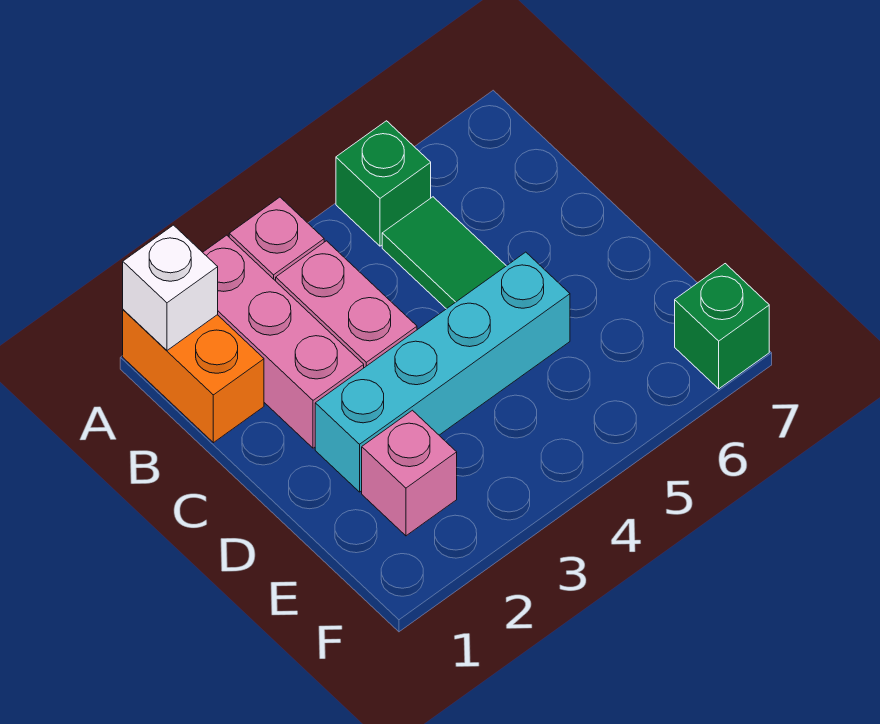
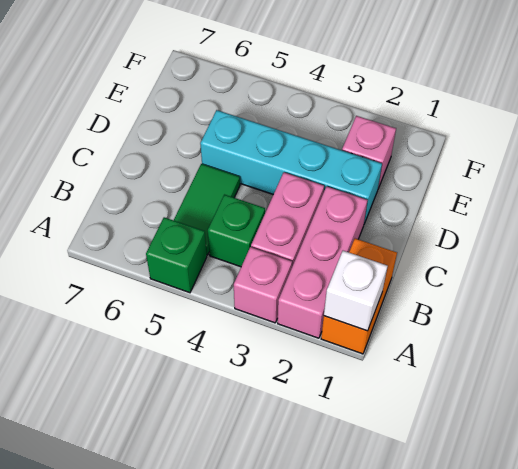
green 1x1 brick [675,264,769,389] -> green 1x1 brick moved to [208,195,265,267]

